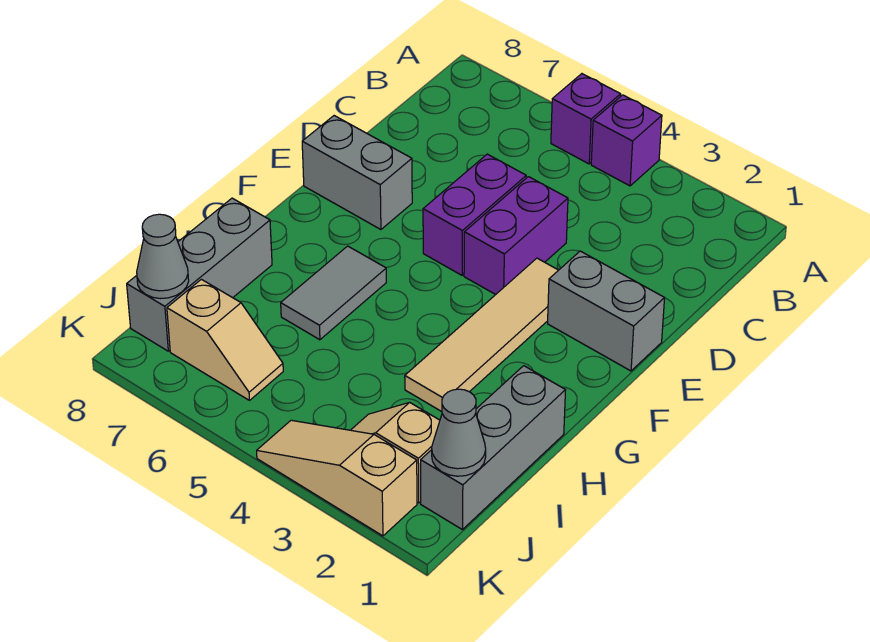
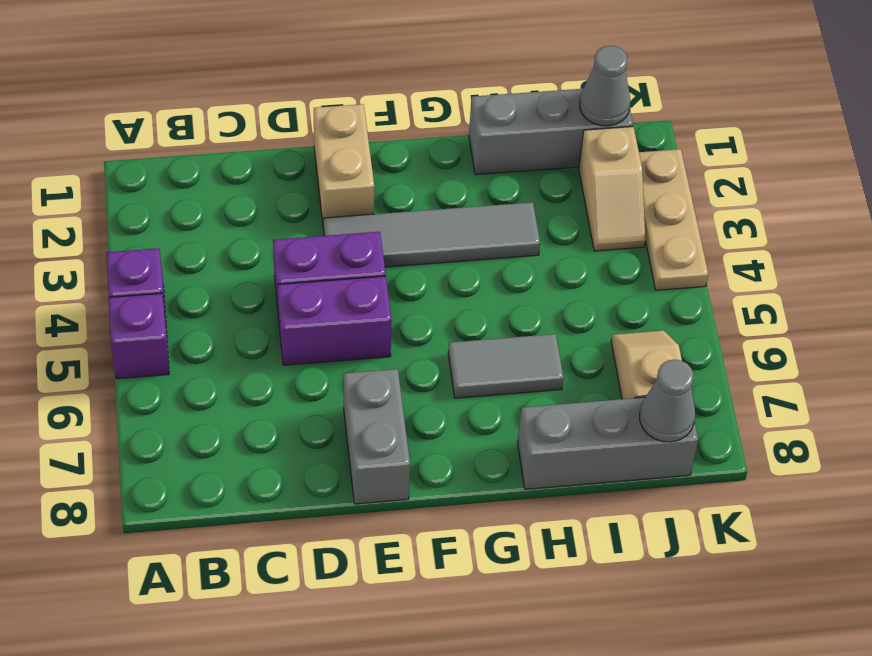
grey 1x2 brick [548,251,665,371] -> tan 1x2 brick [314,104,374,228]
tan 1x4 tile [405,258,558,412] -> grey 1x4 tile [323,202,540,267]
tan 1x3 slope [257,420,417,536] -> tan 1x3 plate [639,149,708,290]

